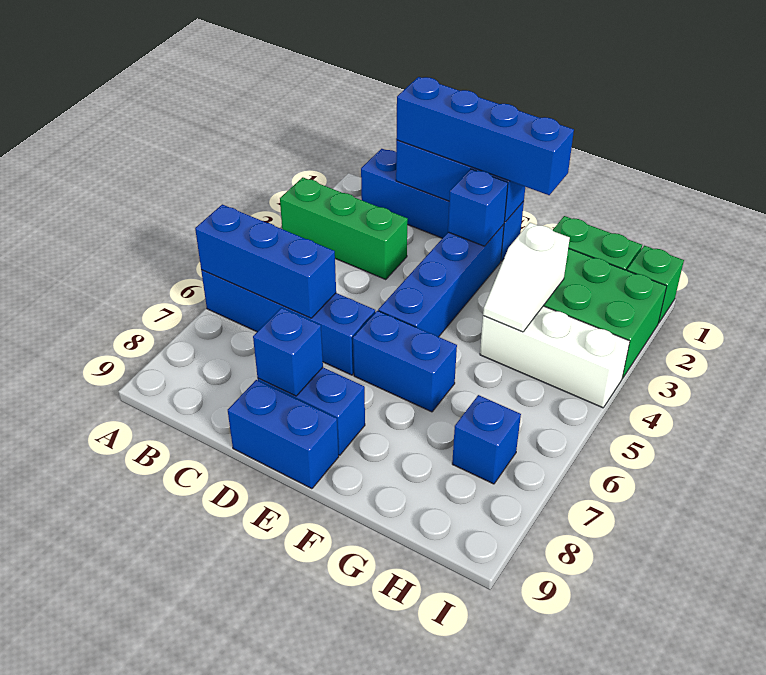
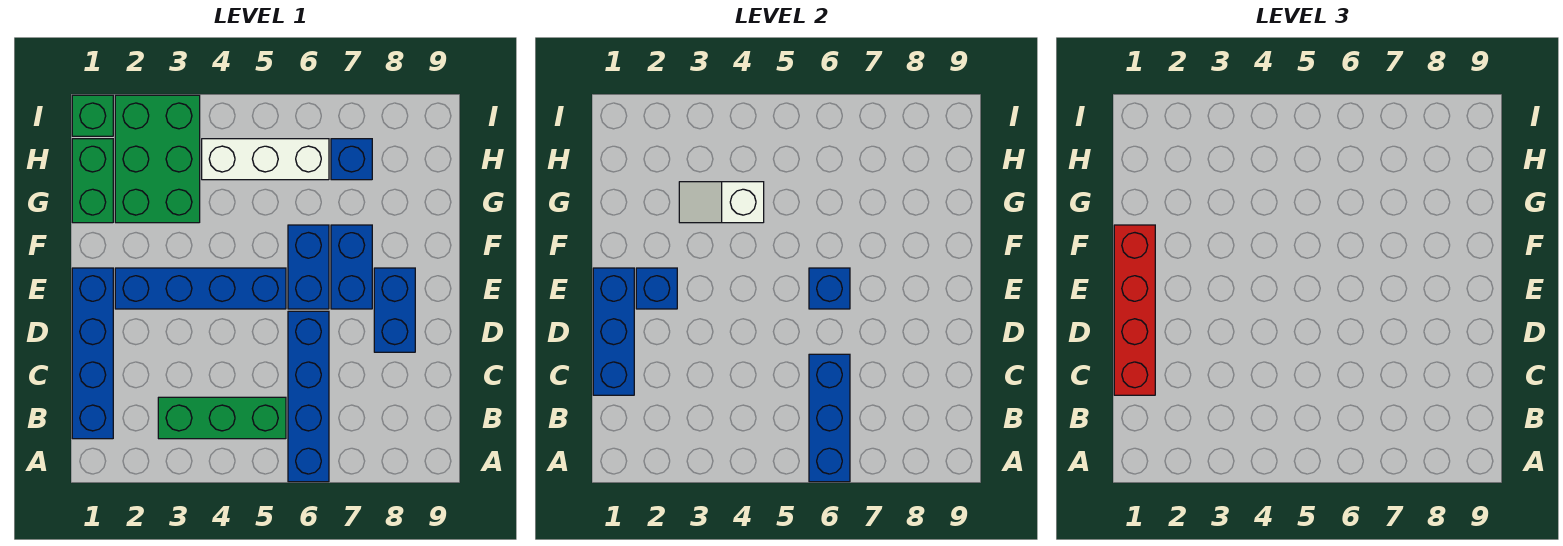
green 1x3 brick [280,177,408,280] -> green 1x3 brick turned to [158,397,286,439]
blue 1x4 brick [396,77,574,195] -> red 1x4 brick [1114,225,1155,395]
blue 1x1 brick [253,308,323,396] -> blue 1x1 brick moved to [809,268,850,309]
blue 1x2 brick [228,380,339,489] -> blue 1x2 brick moved to [331,225,372,309]
white 1x2 slope [483,223,570,332] -> white 1x2 slope turned to [679,182,764,223]
white 1x3 brick [480,306,630,408] -> white 1x3 brick turned to [202,139,329,180]

